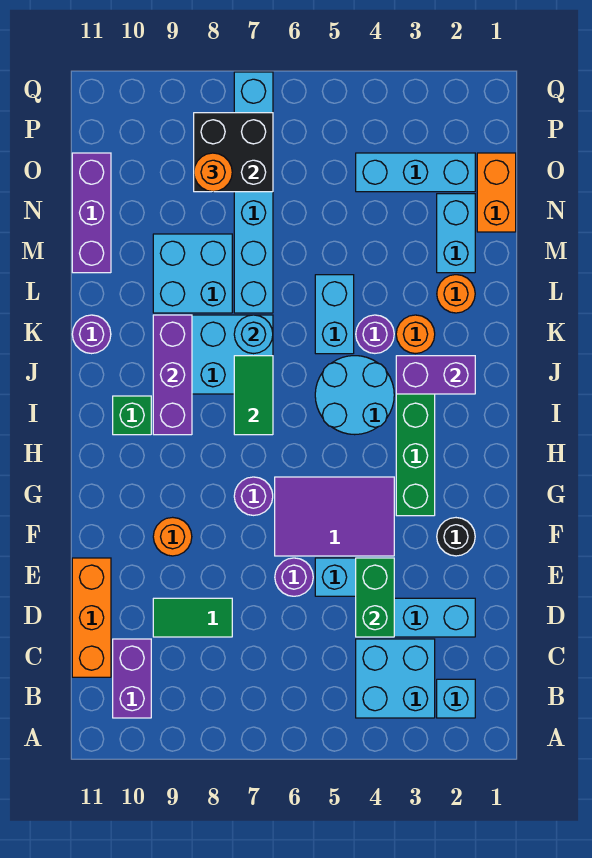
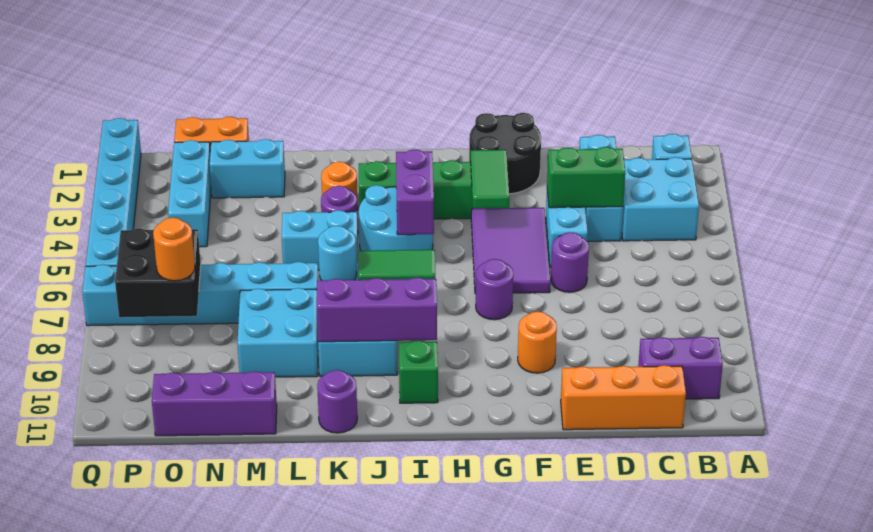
green 1x2 tile [153,598,232,637] -> green 1x2 tile moved to [471,150,509,209]
black 1x1 round brick [437,518,475,556] -> black 2x2 round brick [469,113,541,194]
purple 1x2 brick [396,356,475,394] -> purple 1x2 brick moved to [396,149,434,235]
orange 1x1 round brick [437,275,475,313] -> none
none -> cyan 1x6 brick [86,118,141,266]

